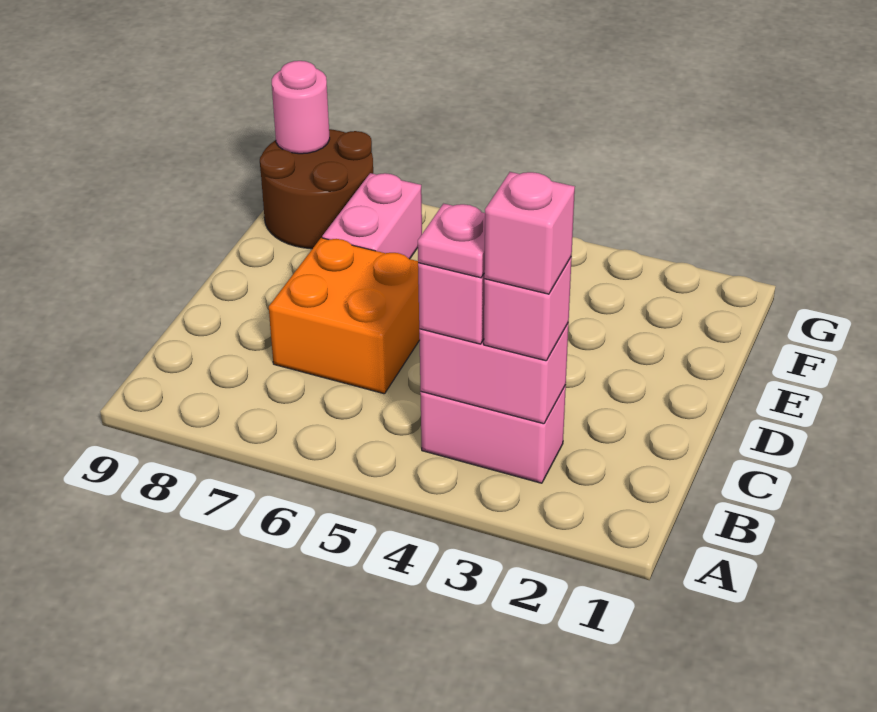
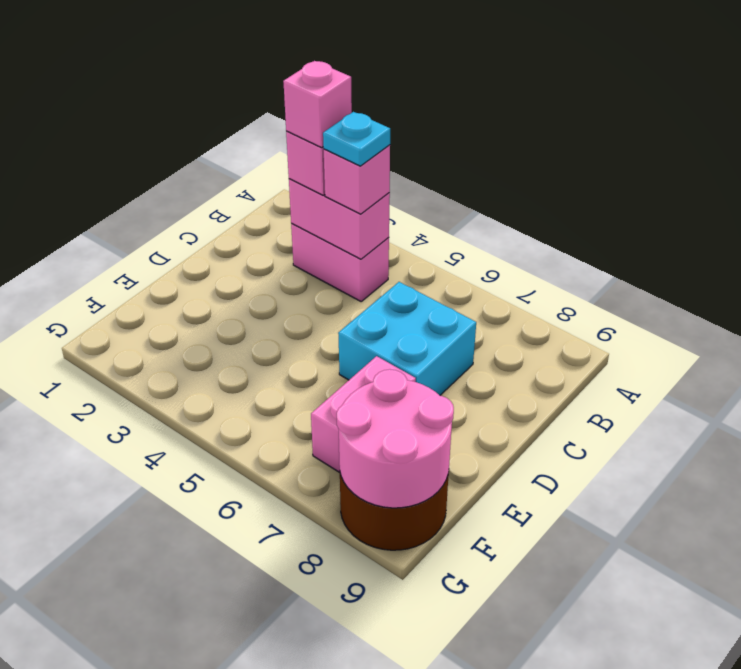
pink 1x1 plate [418,204,485,278] -> cyan 1x1 plate [323,112,390,166]
orange 2x2 brick [269,238,420,394] -> cyan 2x2 brick [338,282,476,395]
pink 1x1 round brick [272,61,330,154] -> pink 2x2 round brick [337,369,454,508]

